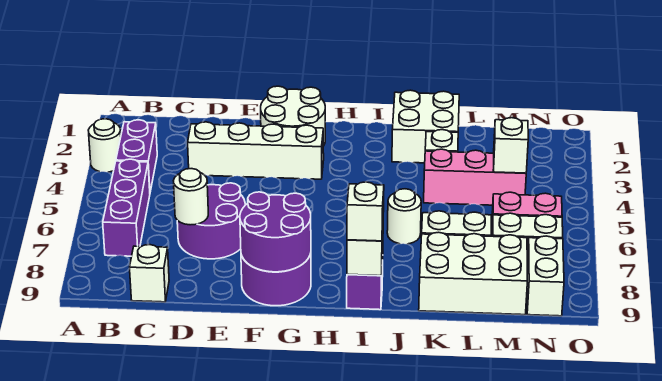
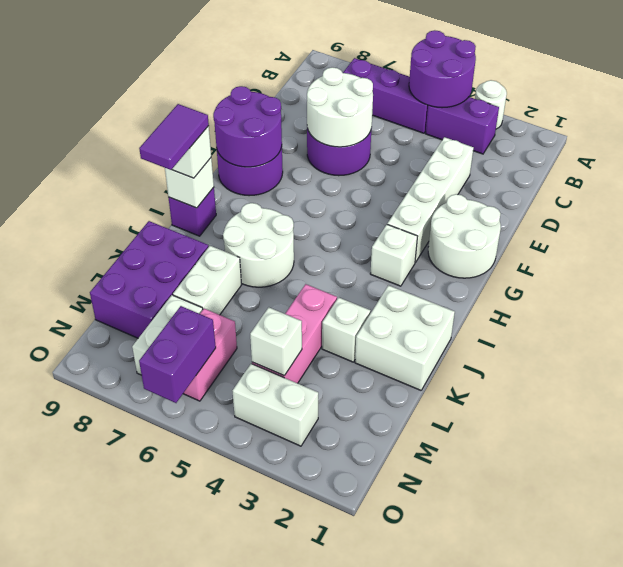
none -> purple 2x2 round brick [409,30,476,108]
white 1x1 brick [130,245,169,302] -> white 1x1 brick moved to [370,225,417,286]
white 1x1 round brick [173,169,208,225] -> white 2x2 round brick [307,67,373,147]
none -> purple 1x2 tile [139,104,209,170]
white 1x1 round brick [387,189,421,244] -> white 2x2 round brick [223,203,294,287]
white 2x3 brick [419,232,527,315] -> purple 2x3 brick [90,221,209,338]
none -> purple 1x2 brick [139,306,216,403]
white 1x2 brick [527,236,564,316] -> white 1x2 brick moved to [233,364,318,446]

